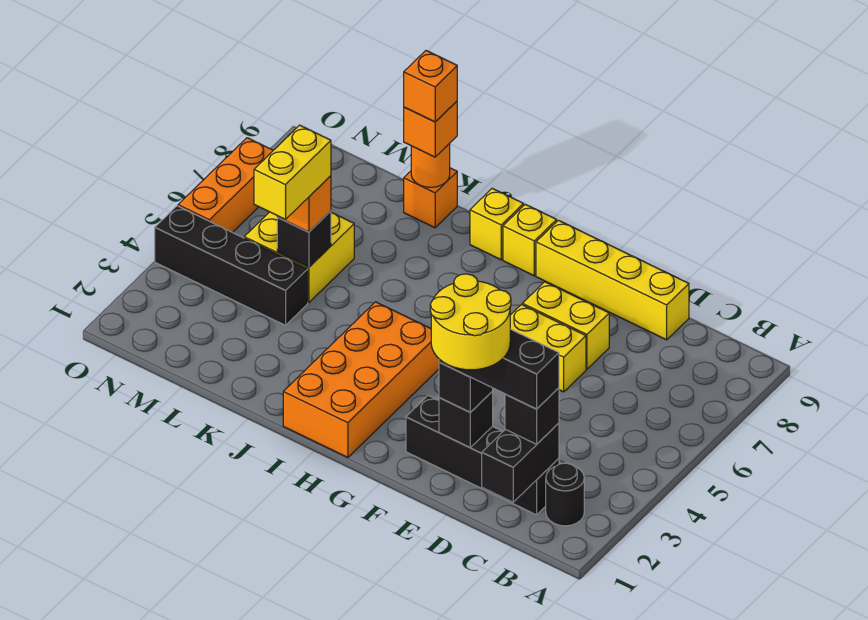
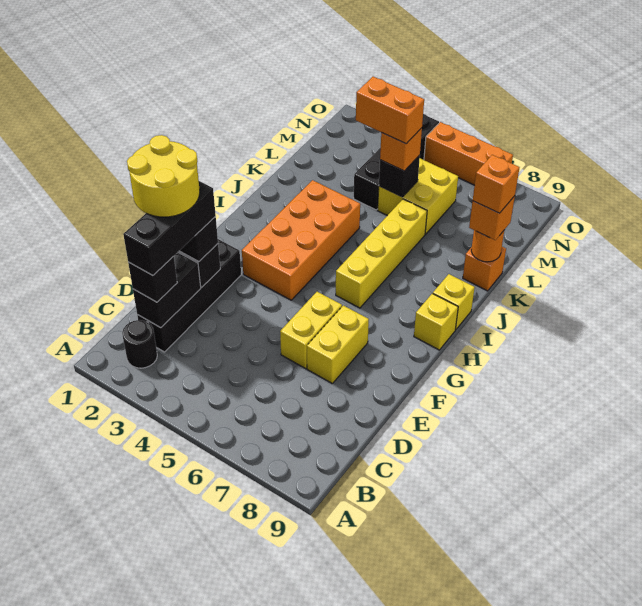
black 1x2 brick [482,423,559,502] -> black 1x2 brick turned to [133,252,201,328]
yellow 1x4 brick [536,220,689,340] -> yellow 1x4 brick moved to [336,199,427,308]
orange 2x4 brick [283,302,439,458] -> orange 2x4 brick turned to [242,180,360,300]
yellow 1x2 brick [254,125,331,219] -> orange 1x2 brick [356,77,424,144]

